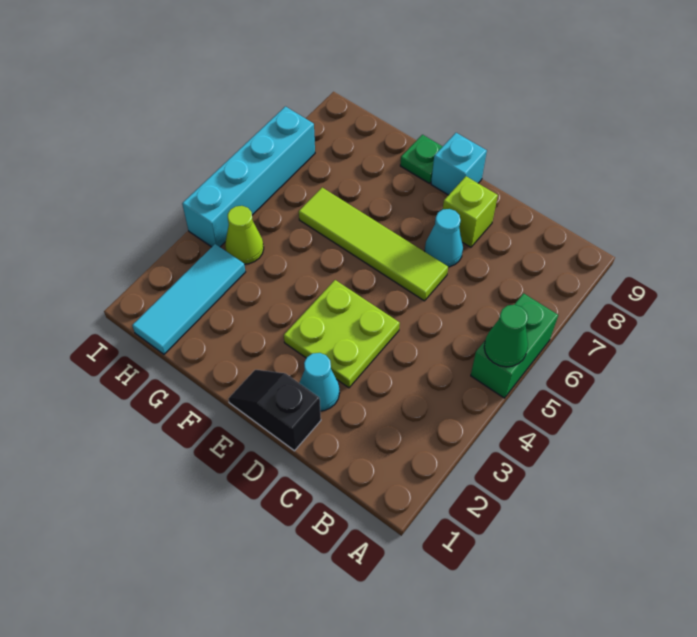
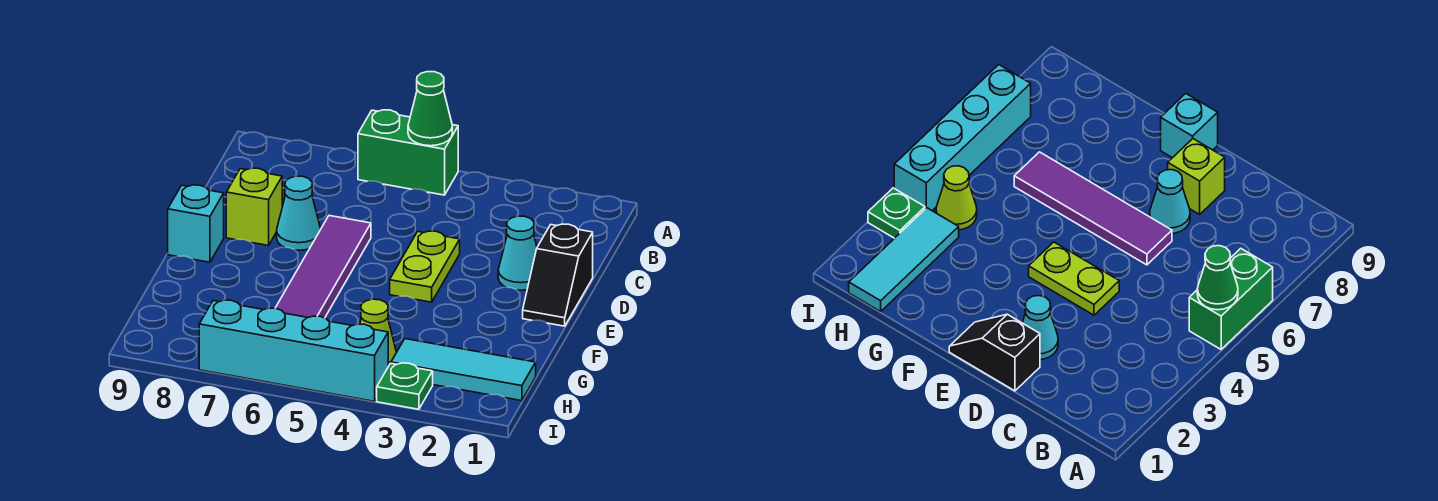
lime 2x2 plate [284,280,400,388] -> lime 1x2 plate [390,231,460,302]
lime 1x4 tile [299,188,448,301] -> purple 1x4 tile [276,216,371,318]
green 1x1 plate [400,135,443,183] -> green 1x1 plate moved to [377,363,433,409]

